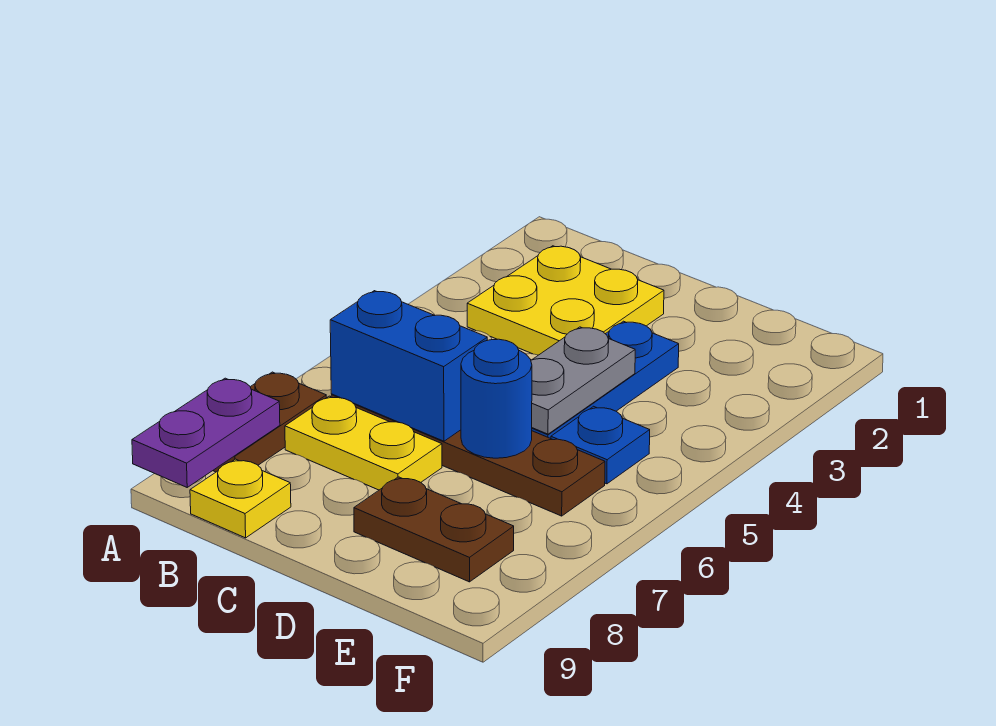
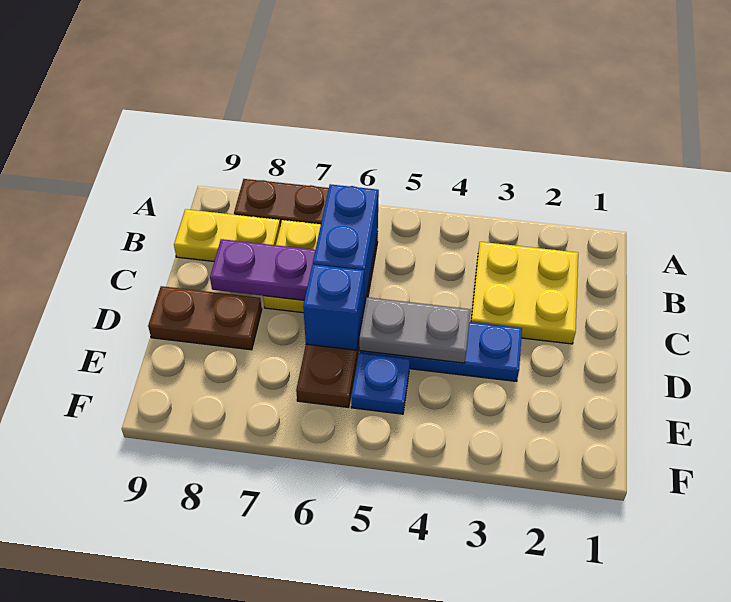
purple 1x2 plate [132,378,280,487] -> purple 1x2 plate moved to [210,239,315,300]
yellow 1x1 plate [190,459,291,538] -> yellow 1x2 plate [174,209,280,261]
blue 1x1 round brick [461,339,532,458] -> blue 1x1 brick [303,264,364,350]
brown 1x2 plate [354,477,514,582] -> brown 1x2 plate turned to [148,286,262,350]

